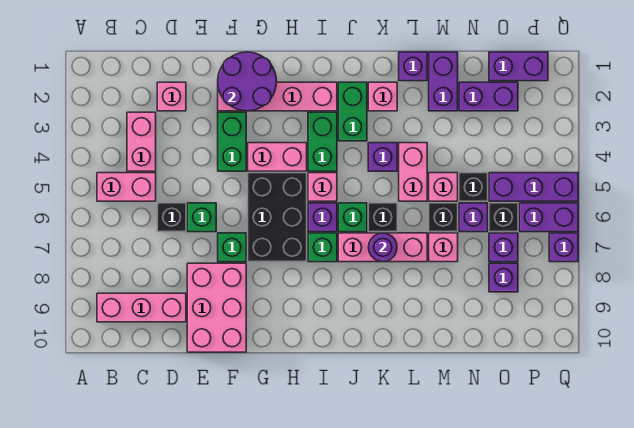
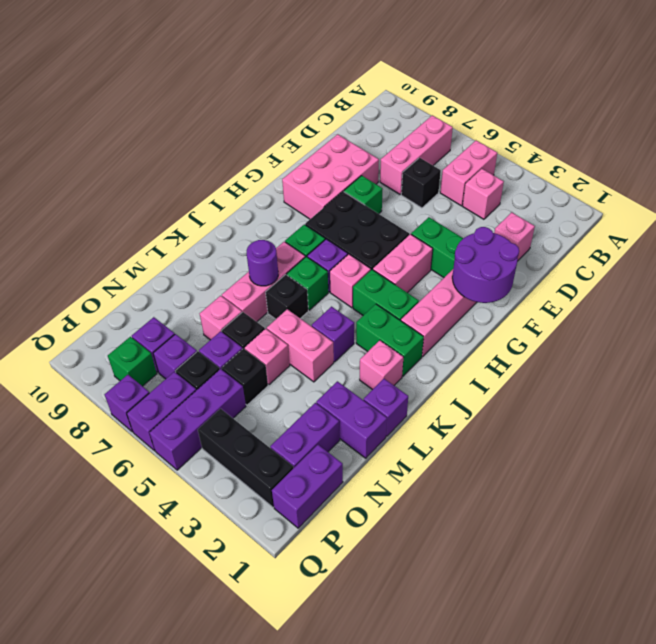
pink 1x3 brick [97,293,186,322] -> pink 1x3 brick moved to [380,115,453,194]
pink 1x2 brick [127,112,156,171] -> pink 1x1 brick [463,169,504,219]
green 1x1 brick [187,203,216,232] -> green 1x1 brick moved to [108,337,157,386]
pink 2x3 brick [187,263,246,352] -> pink 2x3 brick turned to [282,134,379,219]
none -> black 1x3 brick [198,409,293,507]

